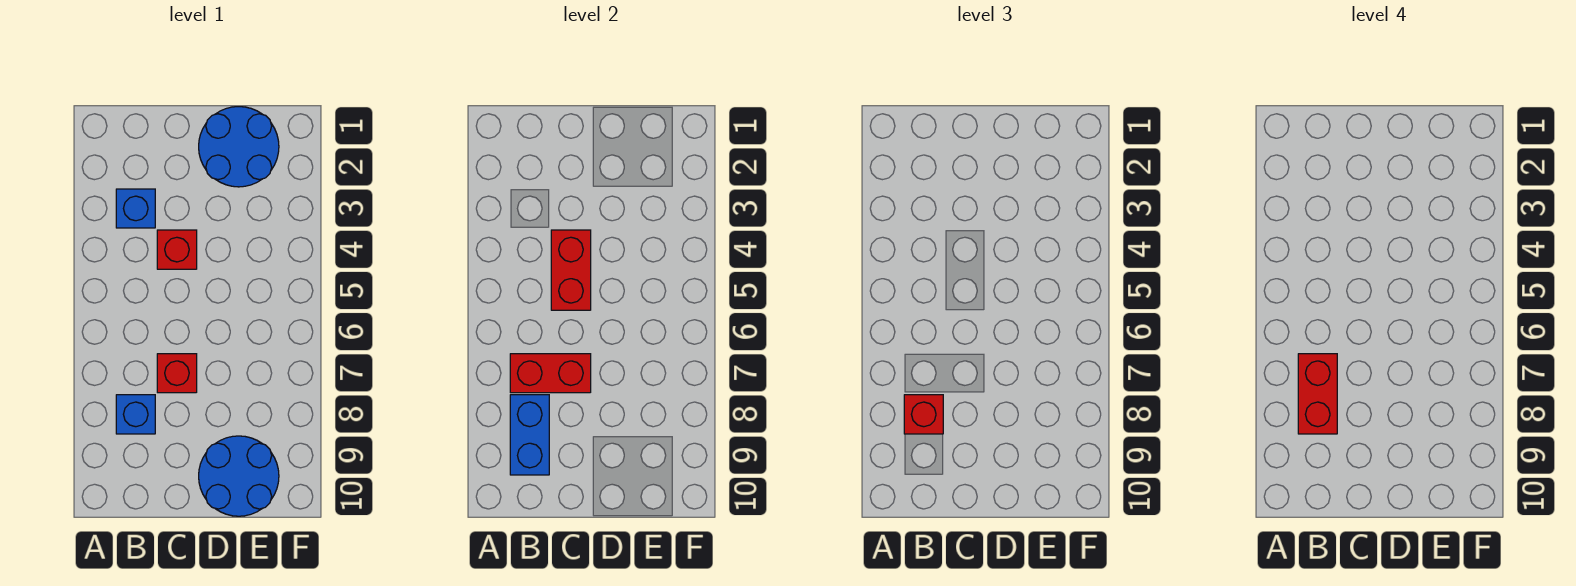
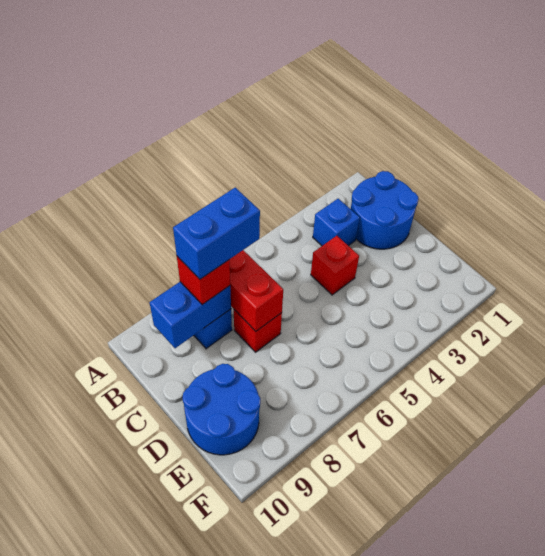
red 1x2 brick [1298,354,1337,434] -> blue 1x2 brick [173,188,260,279]
red 1x2 brick [551,230,591,310] -> none
blue 2x2 round brick [199,107,279,187] -> blue 2x2 round brick moved to [351,171,418,249]

